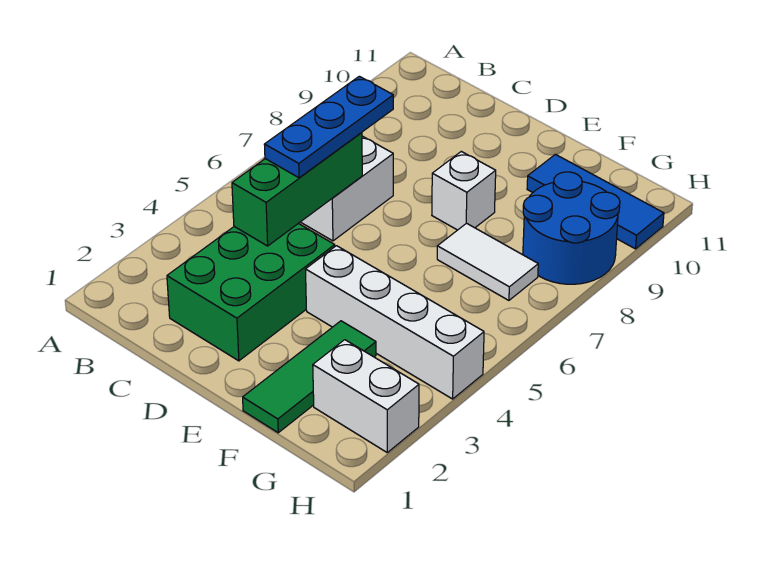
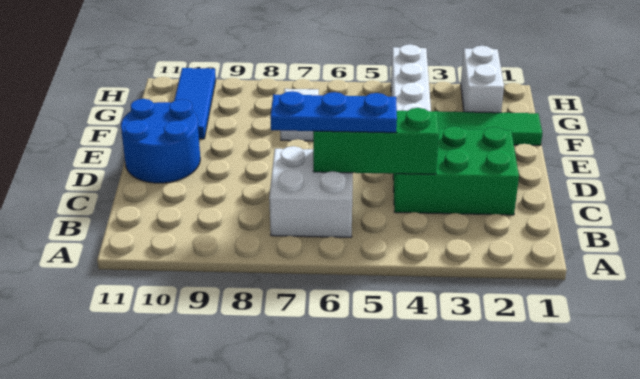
white 1x1 brick [432,151,496,230] -> none
blue 2x2 round brick [523,172,620,284] -> blue 2x2 round brick moved to [121,99,200,183]

